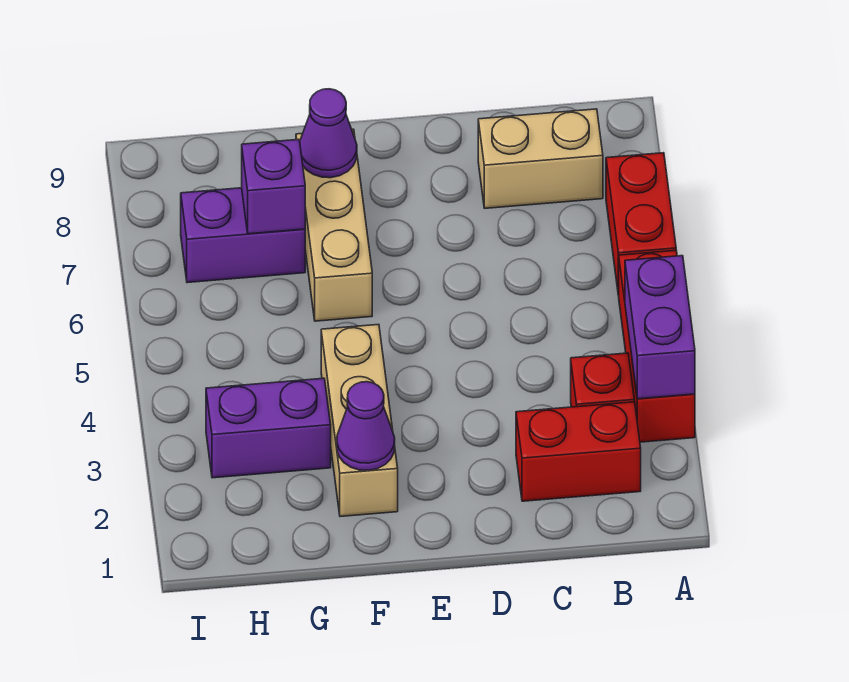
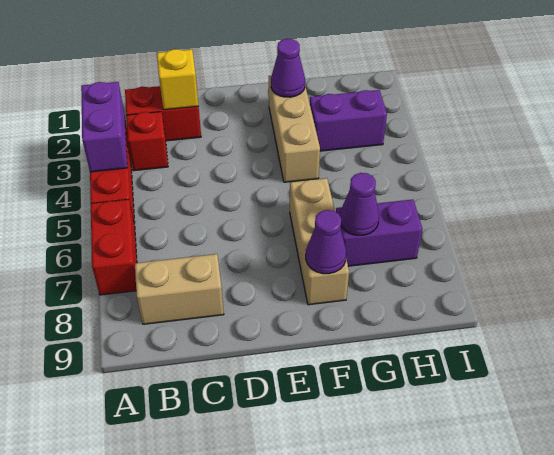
none -> yellow 1x1 brick [157,49,198,110]
purple 1x1 brick [242,139,305,234] -> purple 1x1 cone [340,173,379,235]

